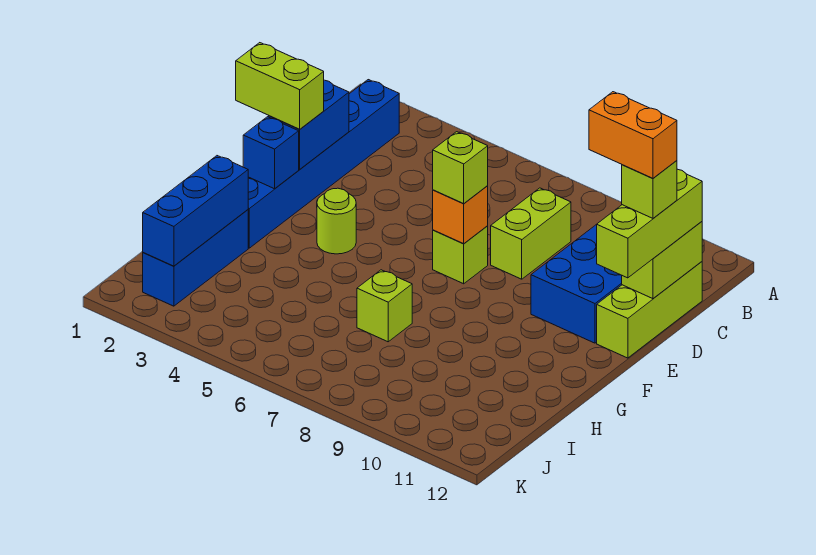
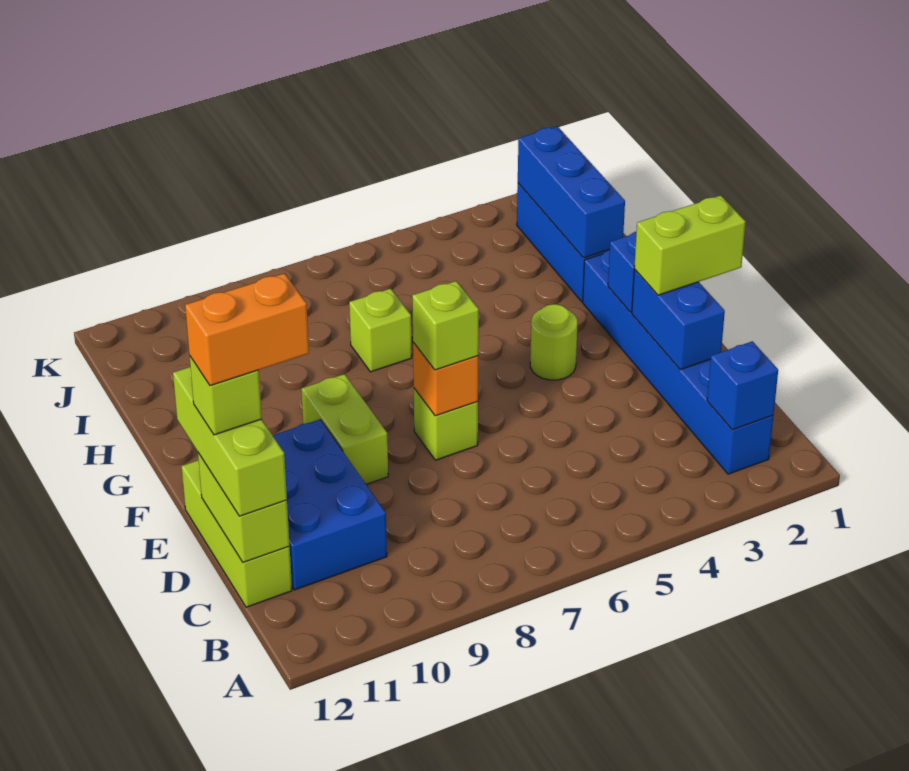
none -> blue 1x1 brick [707,341,778,430]
lime 1x2 brick [491,188,571,279] -> lime 1x2 brick moved to [301,374,388,484]

